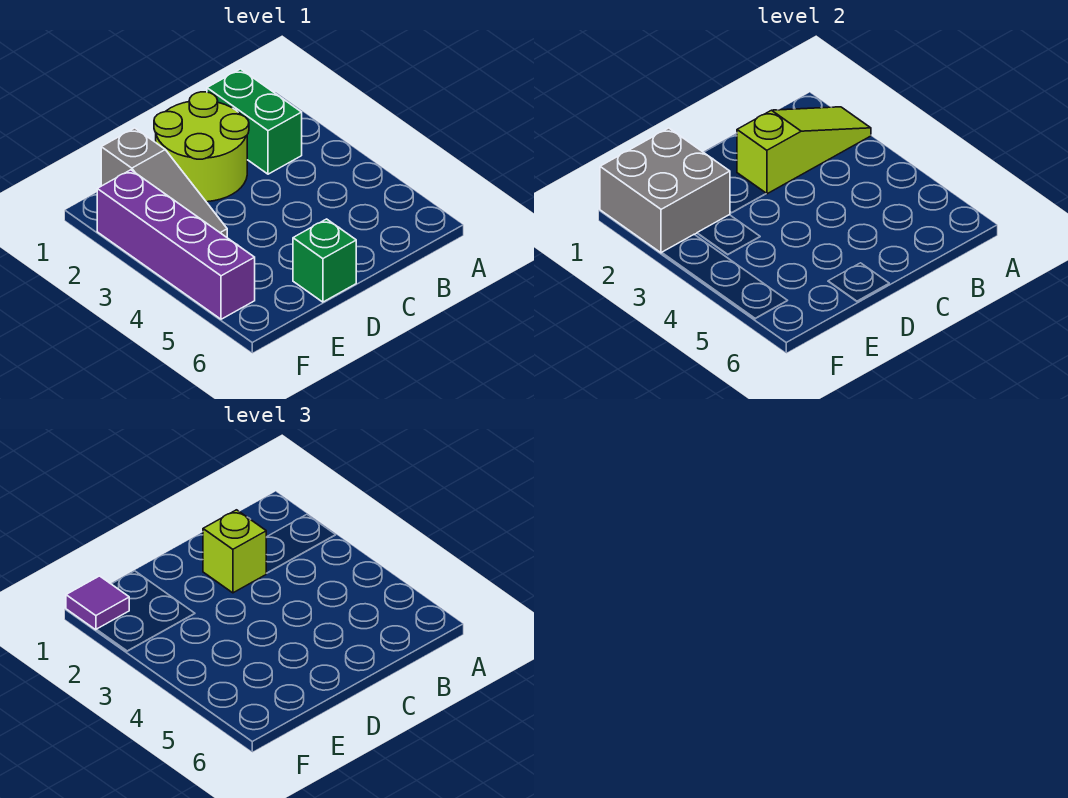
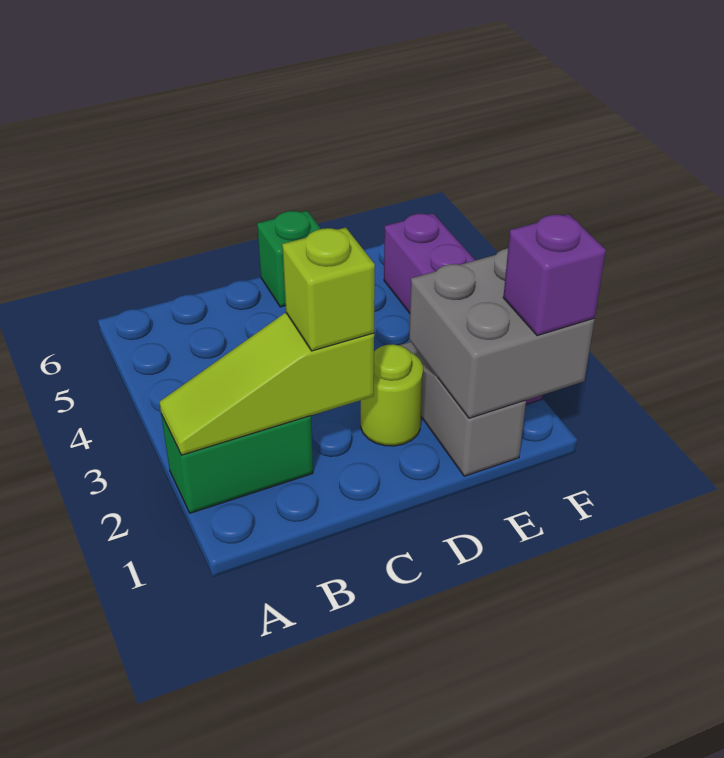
green 1x2 brick [207,69,302,174] -> green 1x2 brick turned to [161,415,313,513]
lime 2x2 round brick [154,92,249,202] -> lime 1x1 round brick [361,344,423,446]
purple 1x1 tile [66,576,129,630] -> purple 1x1 brick [503,214,606,336]

